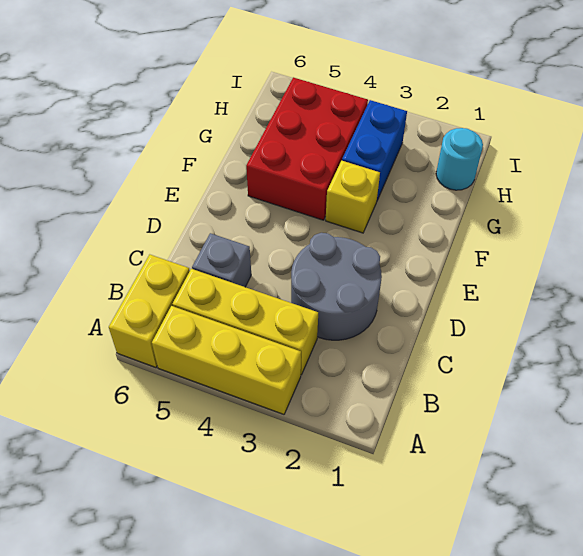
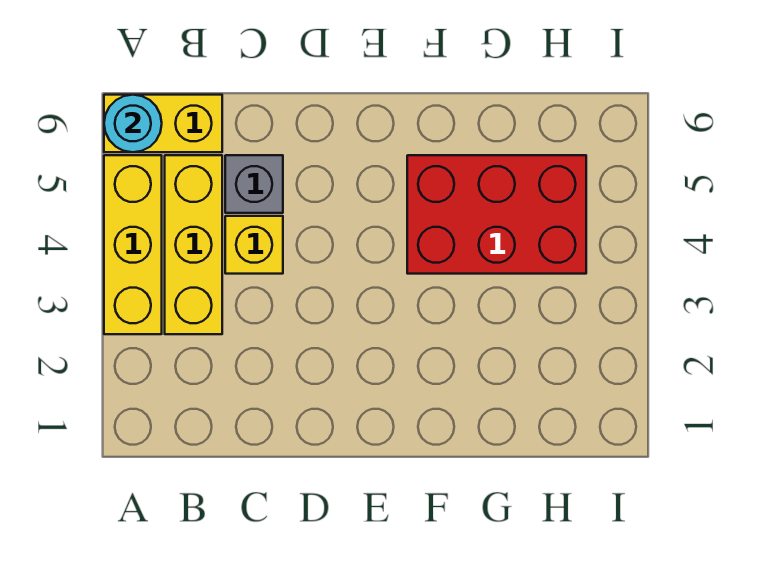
grey 2x2 round brick [291,233,382,340] -> none
yellow 1x1 brick [326,161,380,233] -> yellow 1x1 brick moved to [225,216,283,274]
blue 1x2 brick [342,100,407,200] -> none
cyan 1x1 round brick [436,128,483,190] -> cyan 1x1 round brick moved to [104,95,162,152]

